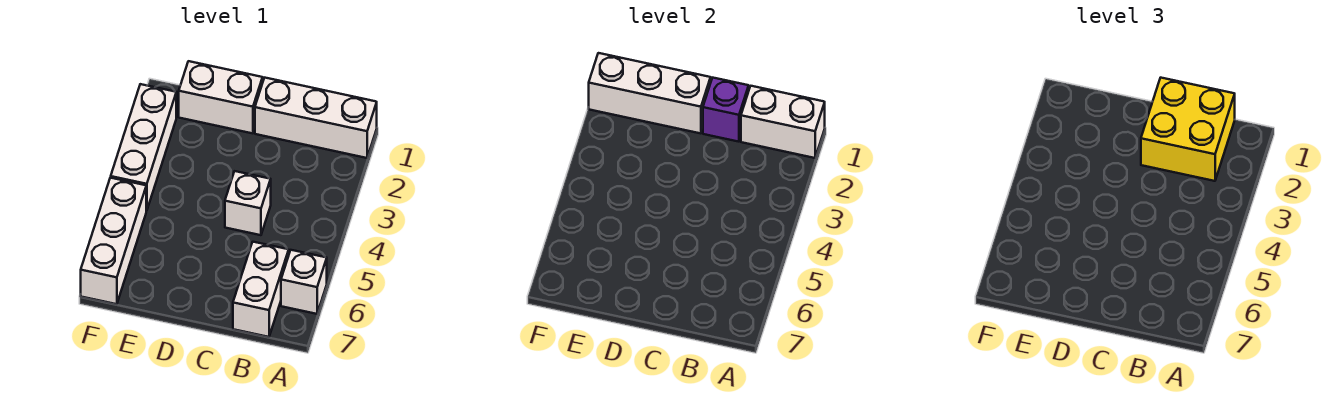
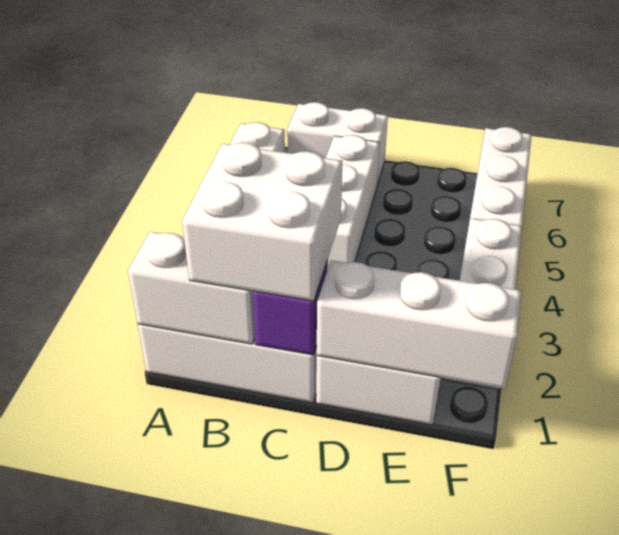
yellow 2x2 brick [1141,78,1235,181] -> white 2x2 brick [182,143,342,301]
white 1x2 brick [233,242,289,337] -> white 1x2 brick turned to [287,102,388,185]
white 1x1 brick [225,171,271,235] -> white 1x3 brick [326,135,380,270]

